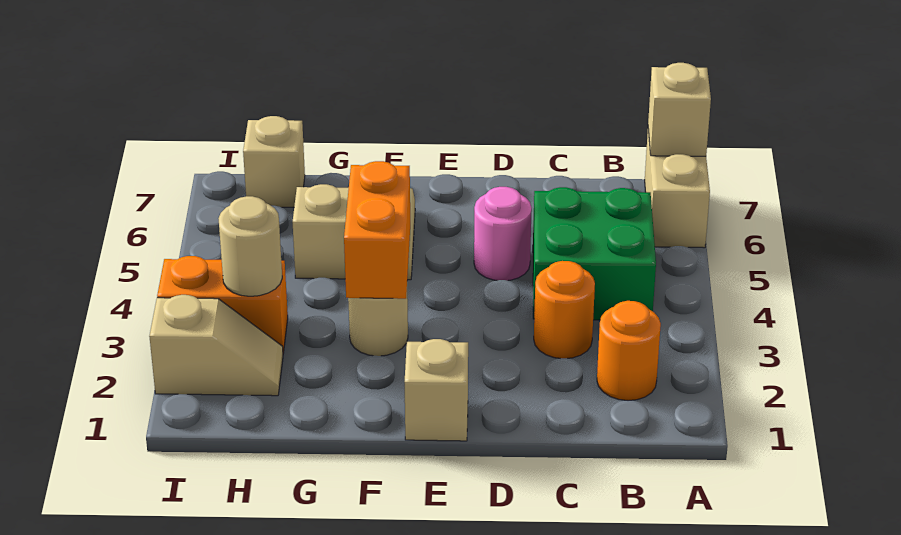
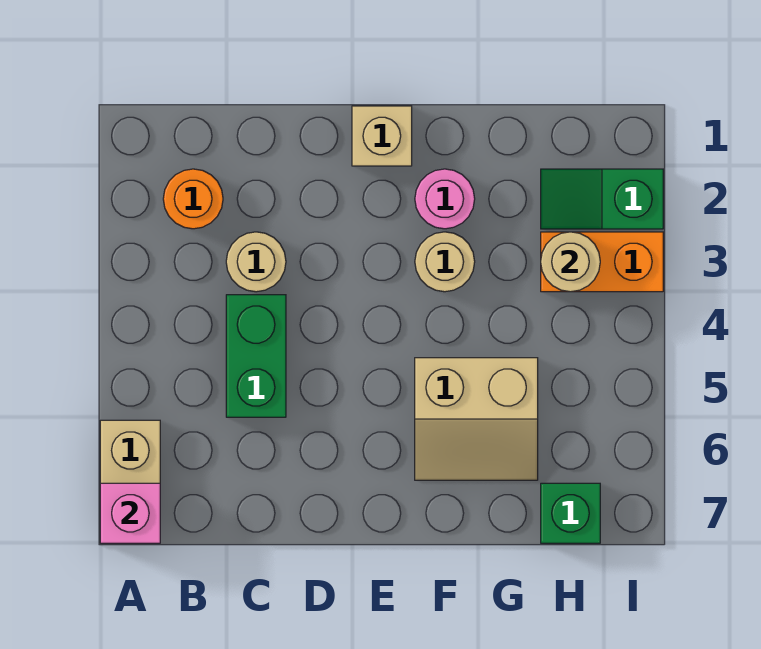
tan 1x1 brick [648,63,711,156] -> pink 1x1 brick [100,483,160,543]
green 2x2 brick [533,187,656,320] -> green 1x2 brick [226,295,286,417]
orange 1x1 round brick [534,261,595,358] -> tan 1x1 round brick [226,232,286,292]
pink 1x1 round brick [474,187,532,281] -> pink 1x1 round brick moved to [415,169,475,229]
orange 1x2 brick [344,161,410,299] -> none
tan 1x2 slope [149,295,283,396] -> green 1x2 slope [541,169,663,229]
tan 1x1 brick [243,116,305,207] -> green 1x1 brick [541,483,600,543]

